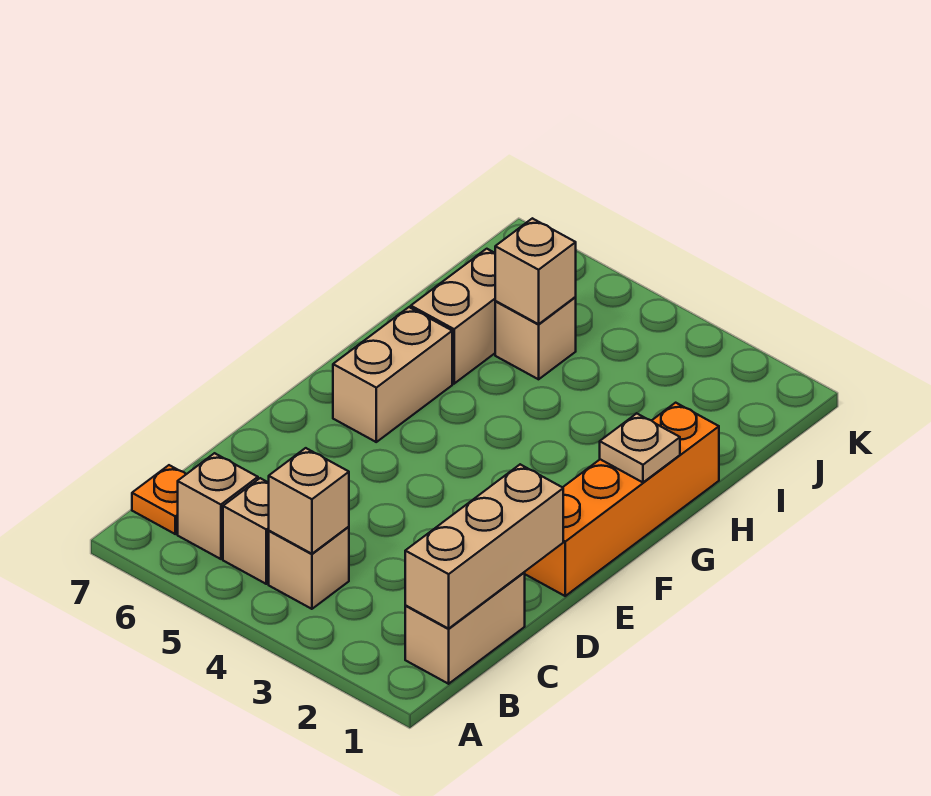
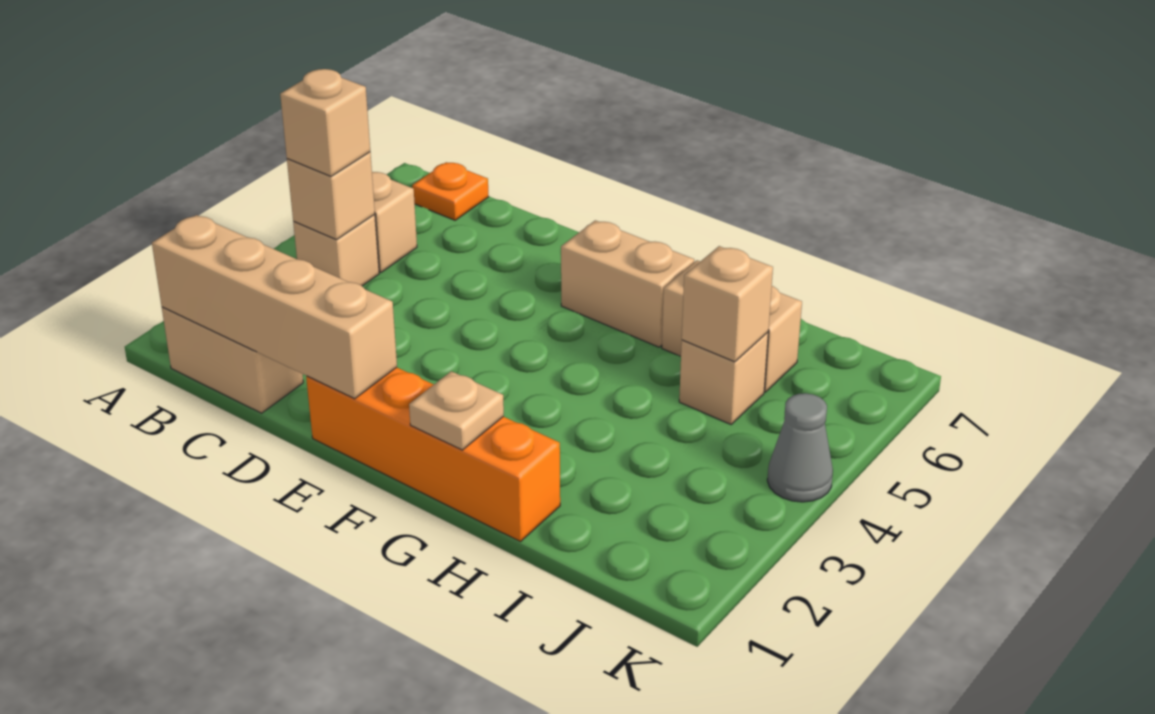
tan 1x3 brick [405,464,563,629] -> tan 1x4 brick [152,215,397,399]
tan 1x1 brick [178,453,258,559] -> tan 1x1 brick moved to [280,69,370,176]
none -> grey 1x1 cone [767,393,833,502]

